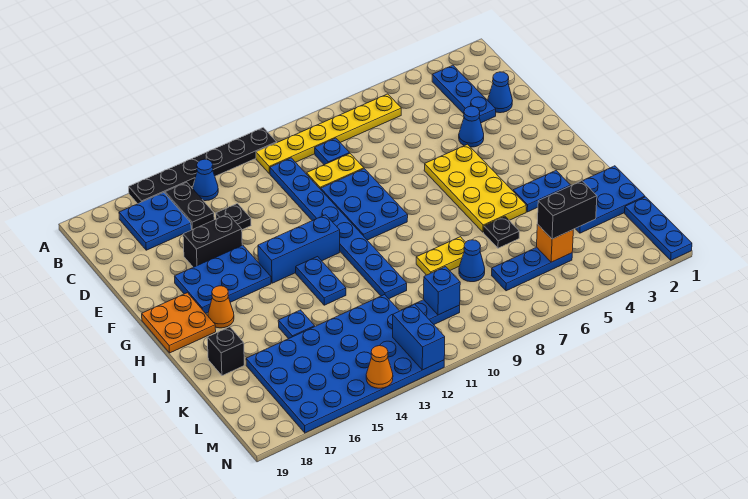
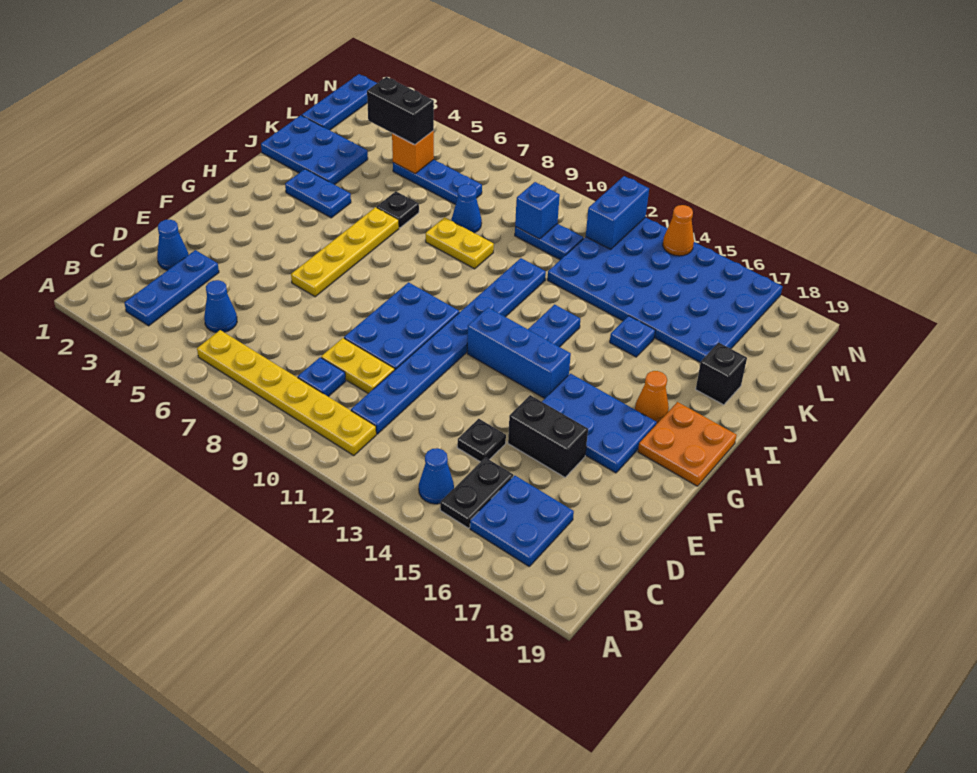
black 1x6 plate [129,128,277,204] -> none
blue 1x1 cone [459,106,484,147] -> blue 1x1 cone moved to [204,280,237,332]
yellow 2x4 plate [424,144,526,232] -> yellow 1x4 plate [291,207,399,297]

